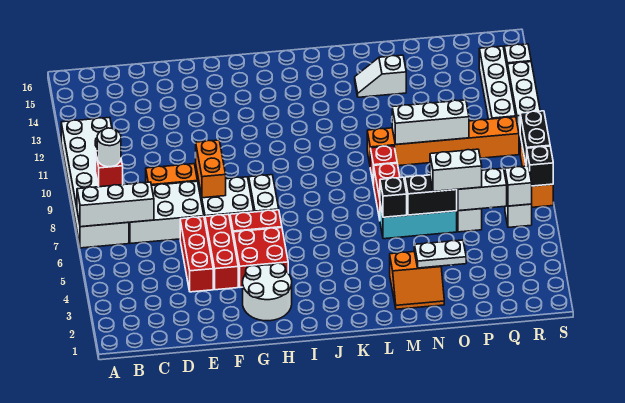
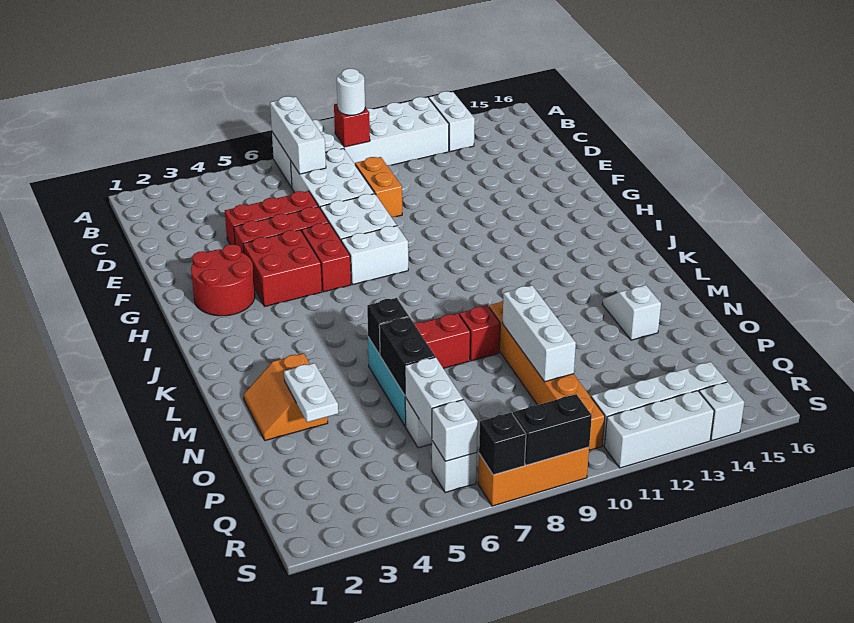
orange 1x2 brick [195,140,226,198] -> none
white 2x2 round brick [243,263,292,321] -> red 2x2 round brick [191,244,255,316]
white 1x2 brick [430,149,482,192] -> white 1x2 brick moved to [429,91,475,152]

